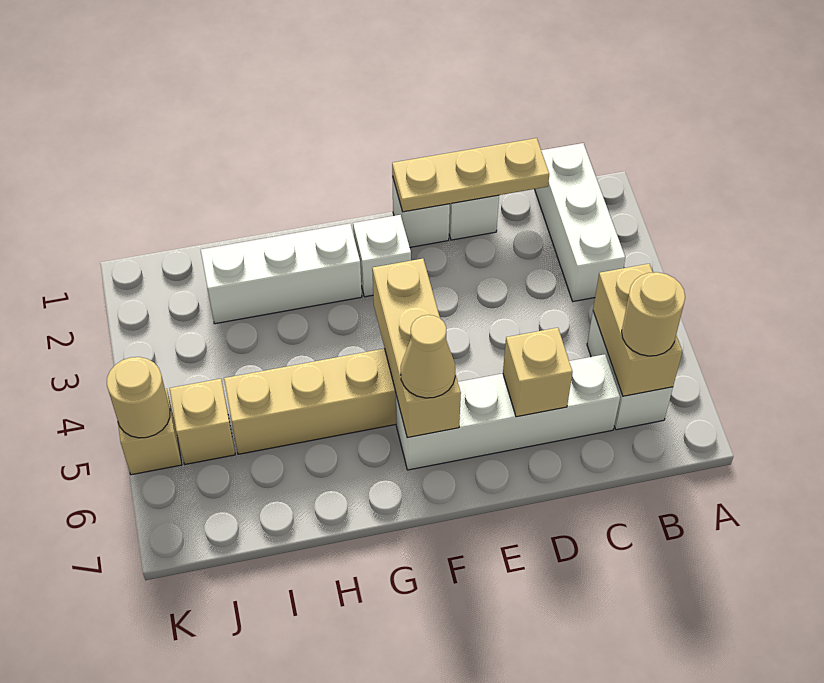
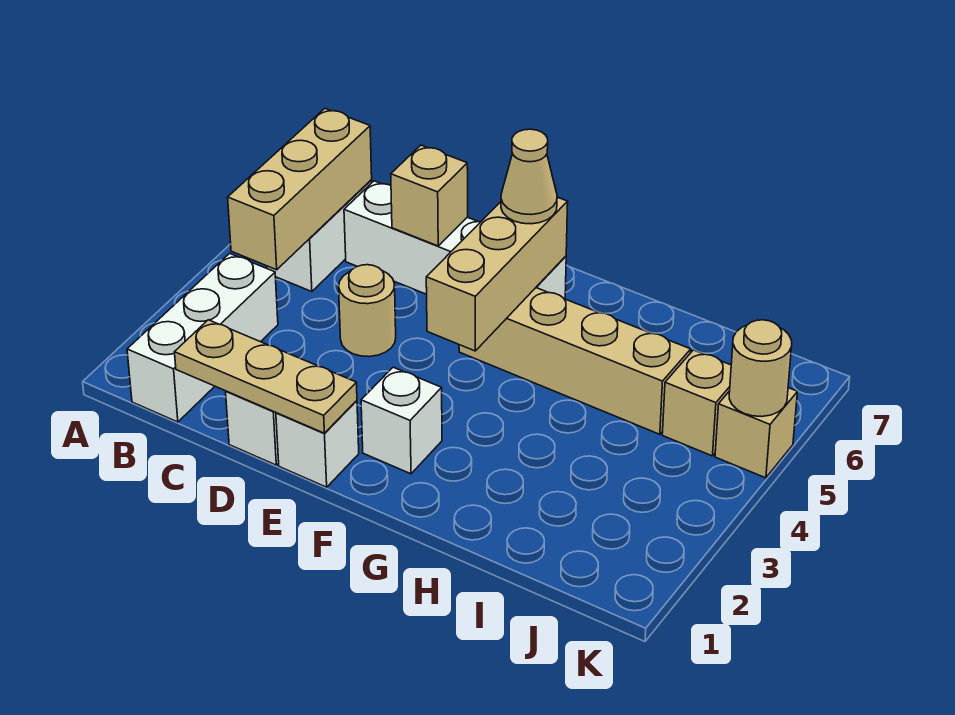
tan 1x2 brick [593,264,682,396] -> tan 1x3 brick [228,109,372,270]
tan 1x1 round brick [622,272,685,356] -> tan 1x1 round brick moved to [339,265,396,357]
white 1x3 brick [201,224,362,324] -> none

